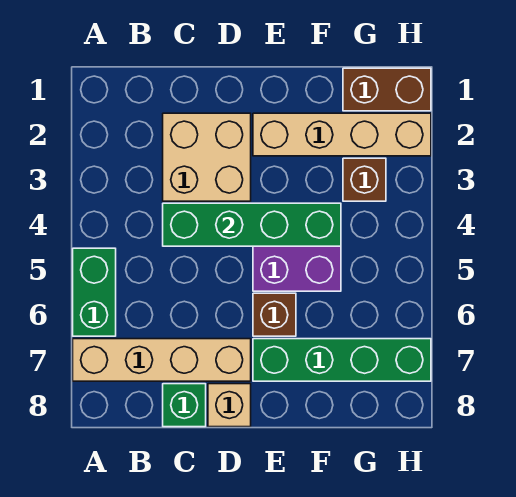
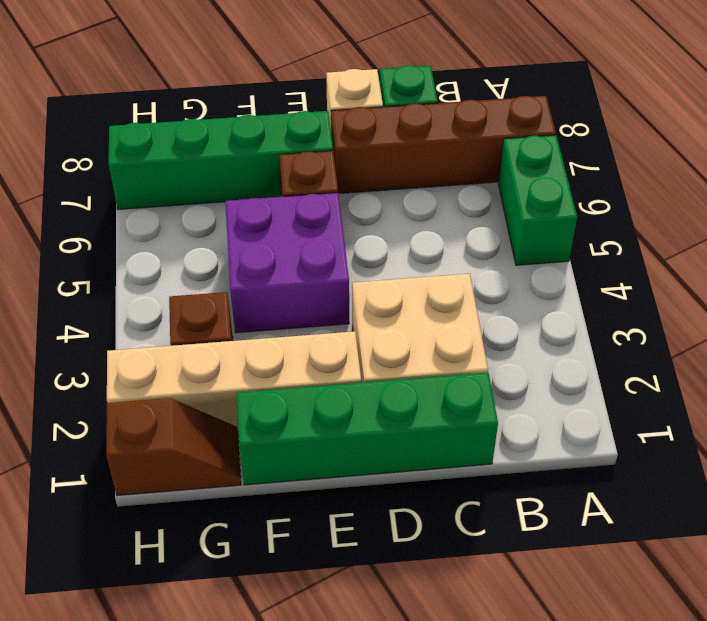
tan 1x4 brick [73,339,251,381] -> brown 1x4 brick [331,96,556,194]
green 1x4 brick [163,203,341,246] -> green 1x4 brick moved to [236,372,498,485]
brown 1x2 brick [343,68,431,111] -> brown 1x2 slope [106,398,241,496]

